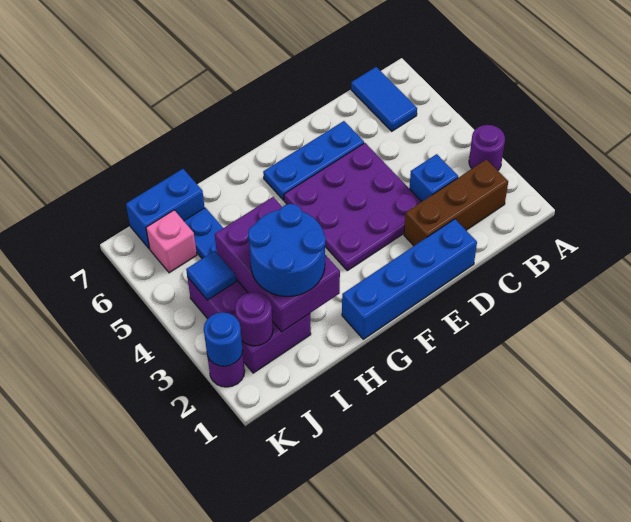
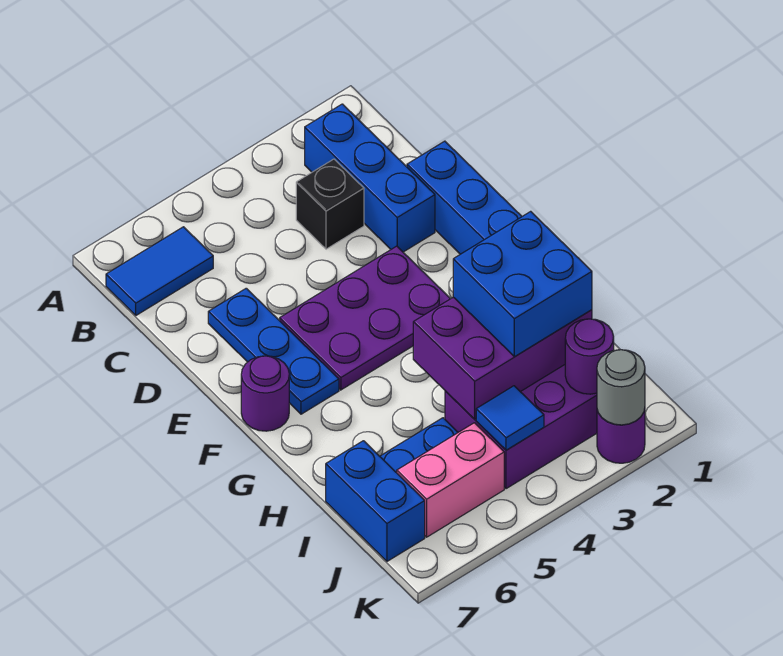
purple 1x1 round brick [469,125,505,170] -> purple 1x1 round brick moved to [241,356,289,431]
brown 1x3 brick [404,159,508,246] -> blue 1x3 brick [305,104,435,252]
blue 1x1 brick [409,154,458,201] -> black 1x1 brick [296,159,364,249]
purple 3x3 plate [284,143,422,271] -> purple 2x3 plate [280,246,450,390]
blue 2x2 round brick [248,204,326,297] -> blue 2x2 brick [453,211,592,357]
pink 1x1 brick [146,210,197,273] -> pink 1x2 brick [397,423,504,537]
blue 1x1 round brick [204,312,243,366] -> grey 1x1 round brick [597,350,645,425]

